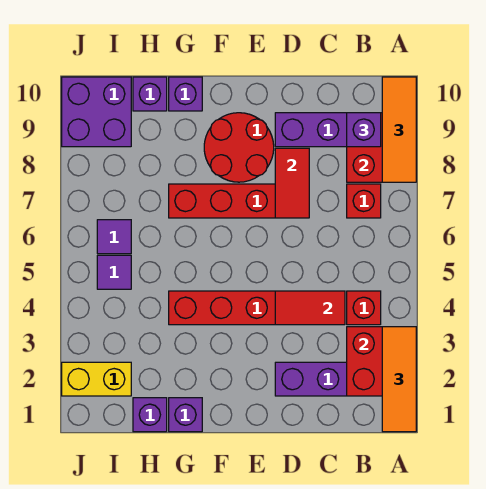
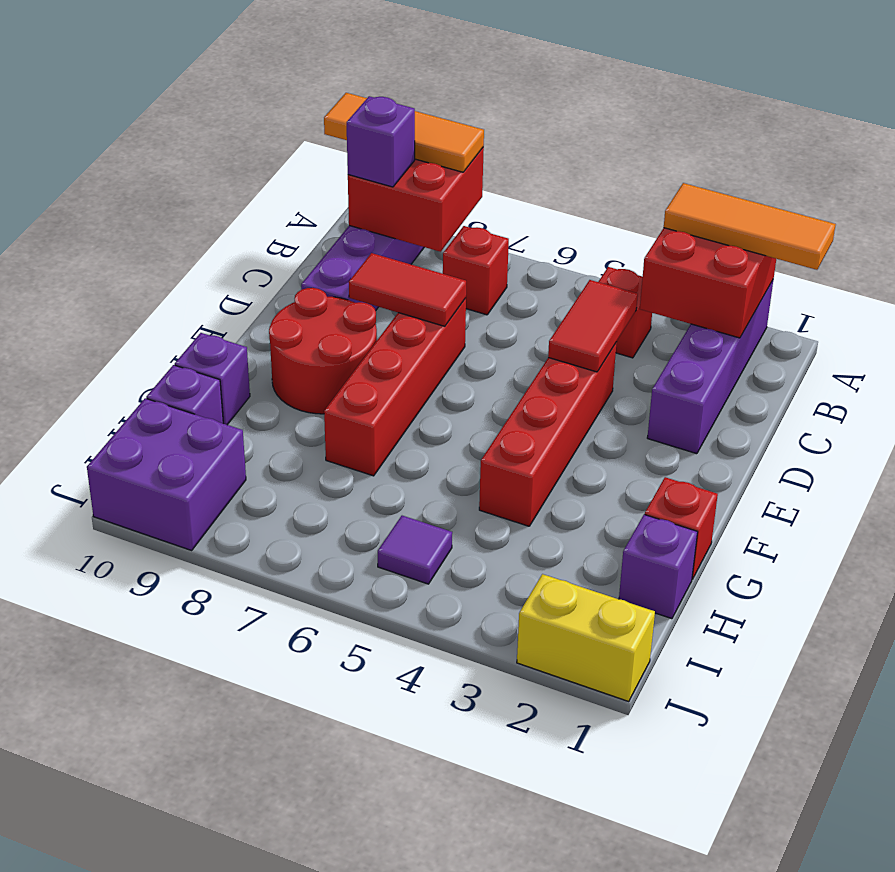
purple 1x1 brick [169,398,202,432] -> red 1x1 brick [645,477,718,579]
yellow 1x2 brick [62,362,131,396] -> yellow 1x2 brick turned to [517,574,655,701]
purple 1x1 tile [97,220,131,254] -> none

